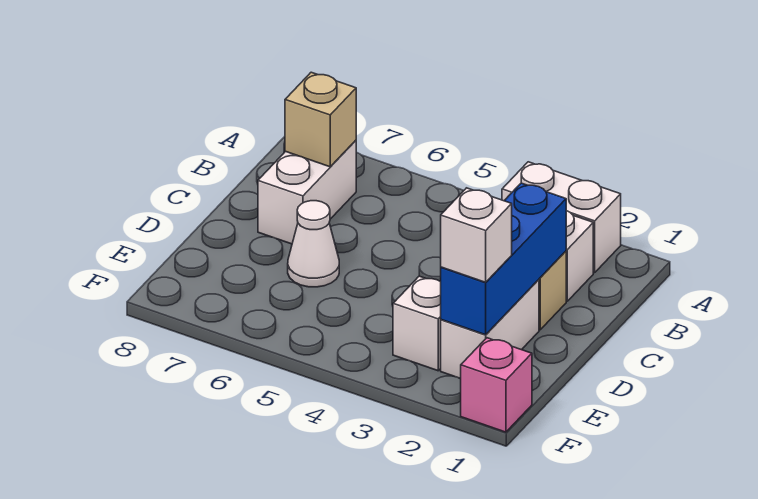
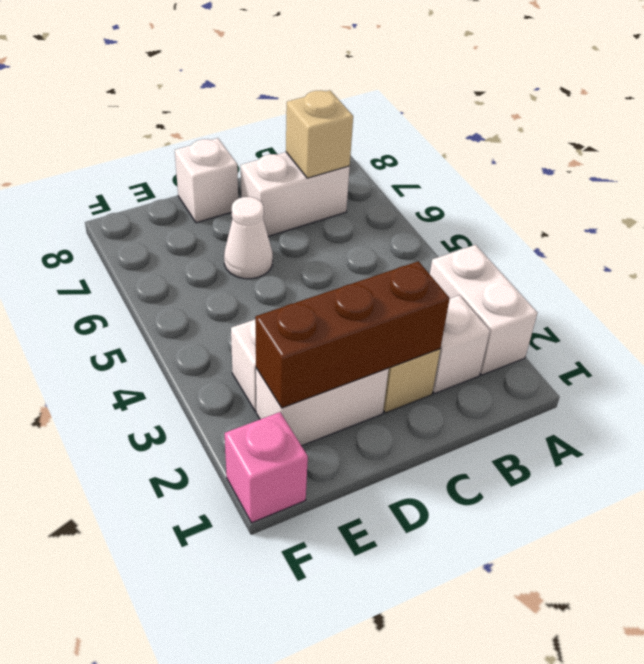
blue 1x3 brick [441,183,566,335] -> brown 1x3 brick [255,261,450,408]
white 1x1 brick [441,188,512,282] -> white 1x1 brick moved to [175,138,238,223]

